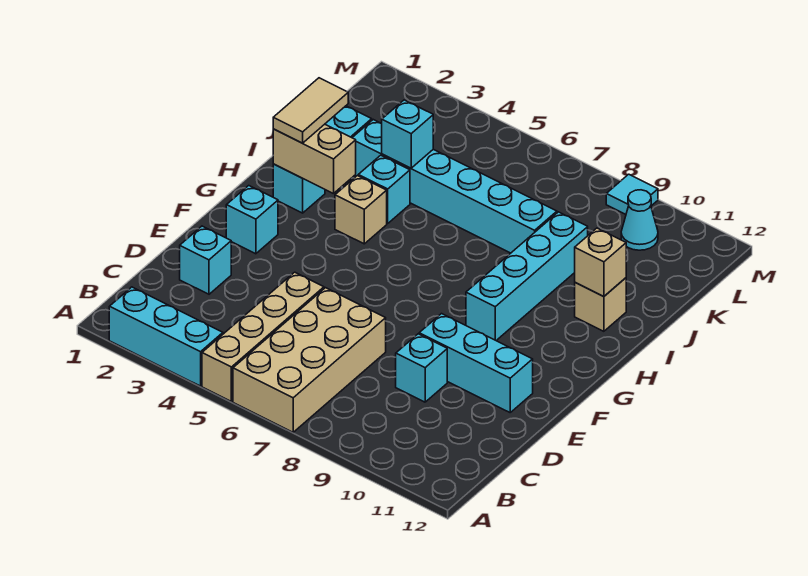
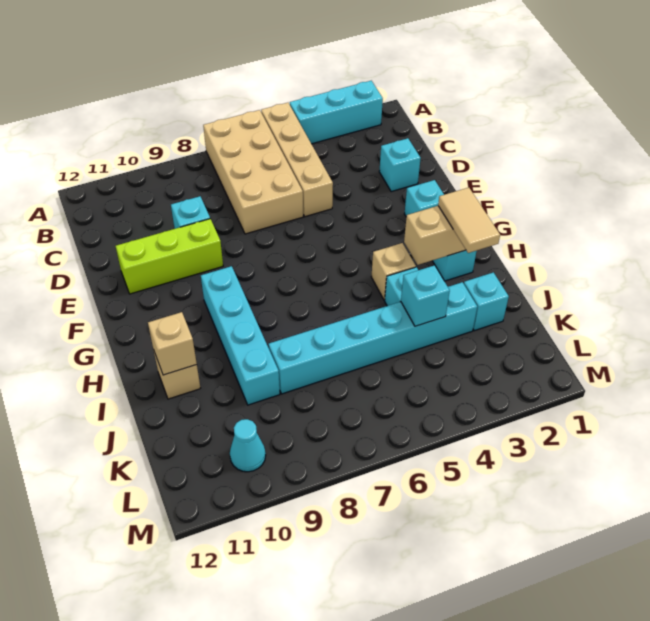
cyan 1x3 brick [419,314,533,412] -> lime 1x3 brick [116,219,223,294]
cyan 1x1 tile [606,174,658,214] -> none

